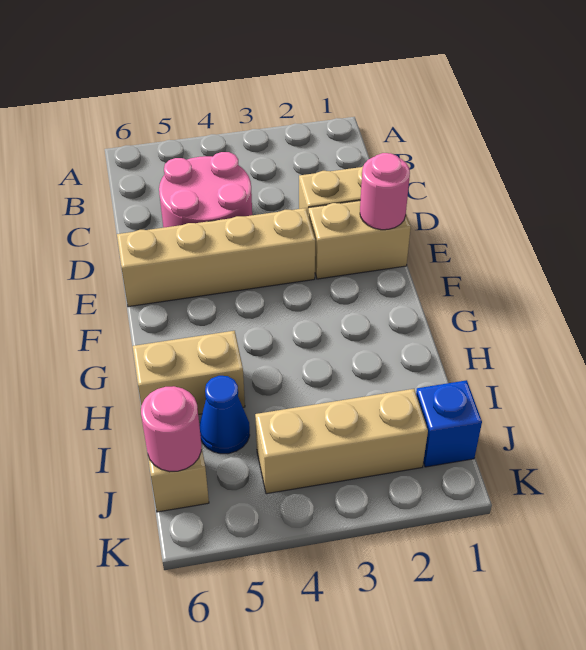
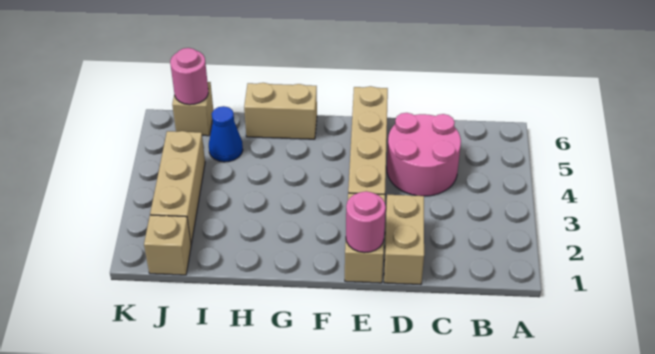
tan 1x2 brick [133,331,245,414] -> tan 1x2 brick turned to [244,83,317,139]
blue 1x1 brick [416,380,482,467] -> tan 1x1 brick [144,215,191,275]

